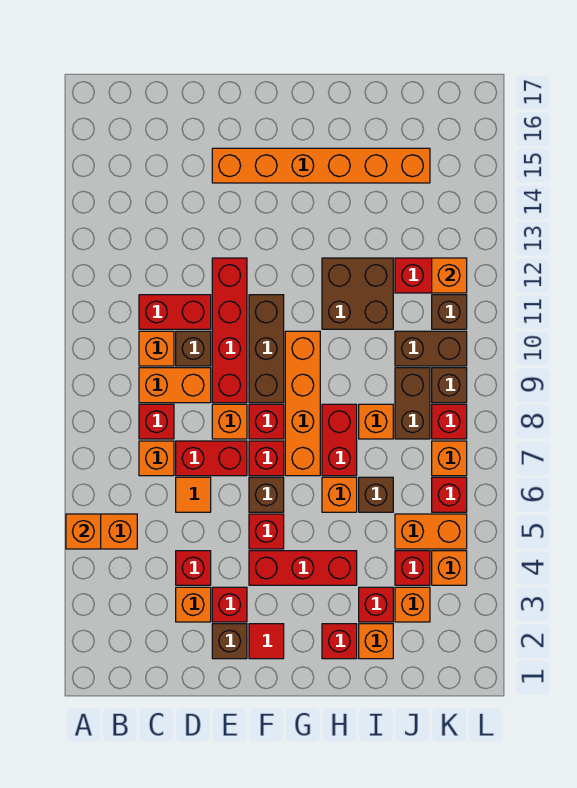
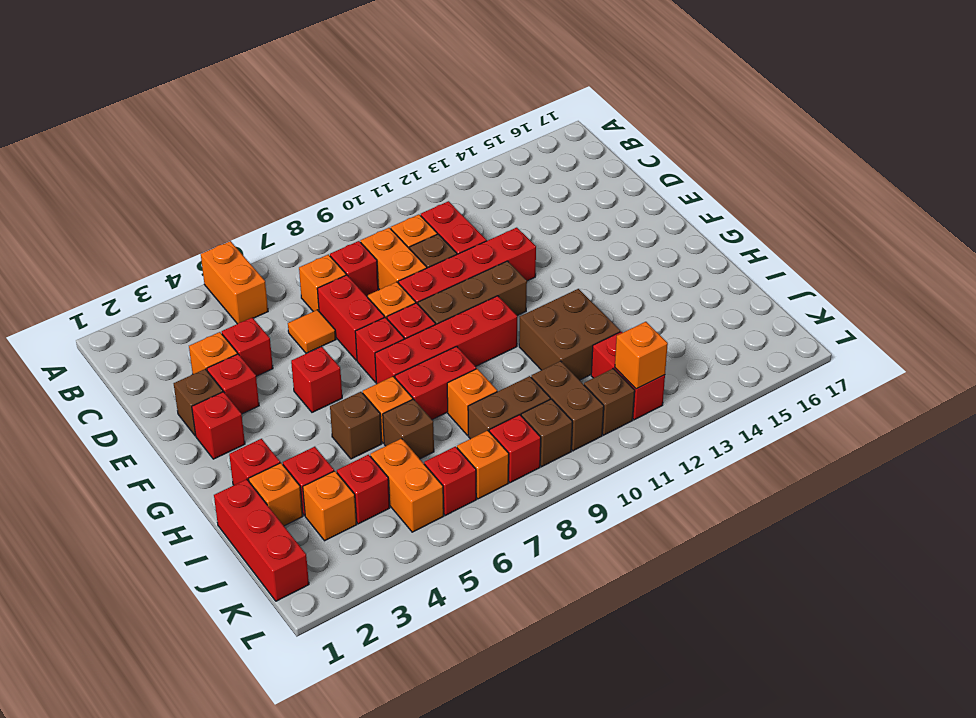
orange 1x1 brick [66,514,101,549] -> none
orange 1x6 brick [212,148,430,183] -> none
red 1x1 tile [249,624,284,659] -> red 1x1 brick [192,392,245,459]
red 1x3 brick [249,551,357,585] -> red 1x3 brick moved to [214,479,309,601]
brown 1x1 brick [249,477,284,512] -> brown 1x1 brick moved to [330,392,382,459]
orange 1x4 brick [285,331,320,476] -> red 1x4 brick [375,296,517,384]
orange 1x1 brick [432,551,467,585] -> none

